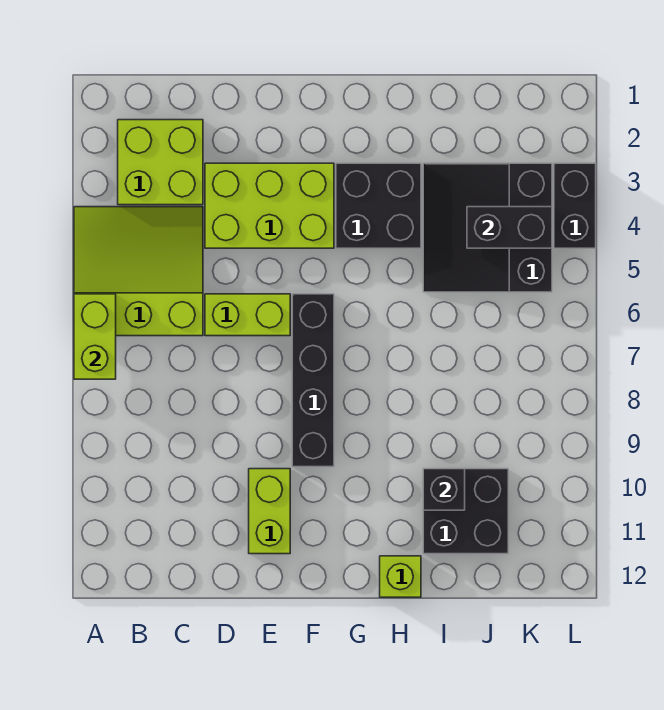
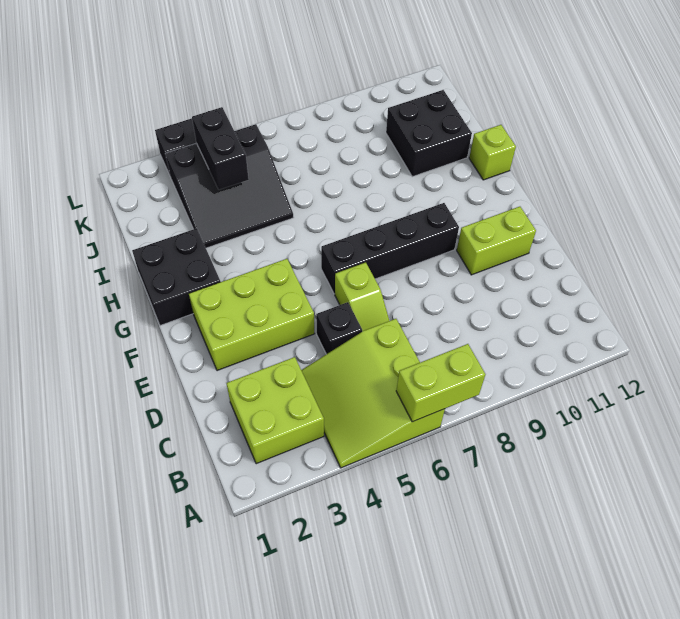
lime 2x3 brick [205,163,334,248] -> lime 2x3 brick turned to [189,259,315,371]
lime 1x2 brick [205,294,290,336] -> lime 1x2 slope [335,262,389,331]
black 2x2 brick [336,163,421,248] -> black 2x2 brick moved to [132,228,220,326]
black 1x1 brick [423,469,465,510] -> black 1x1 brick moved to [316,302,362,354]

